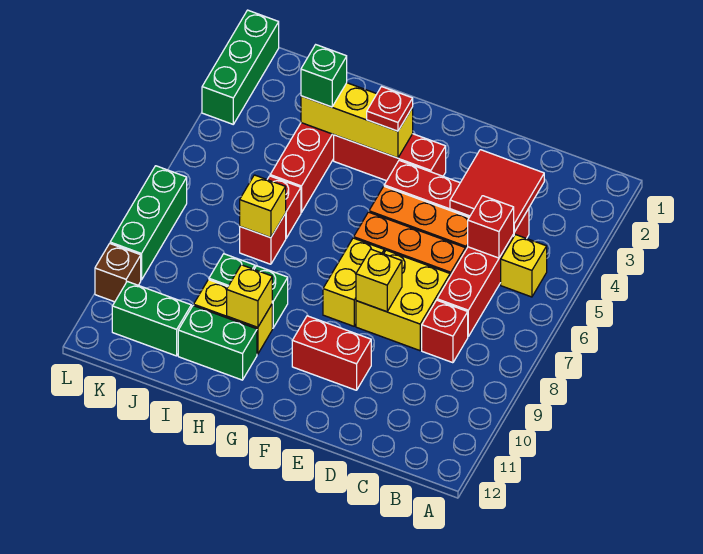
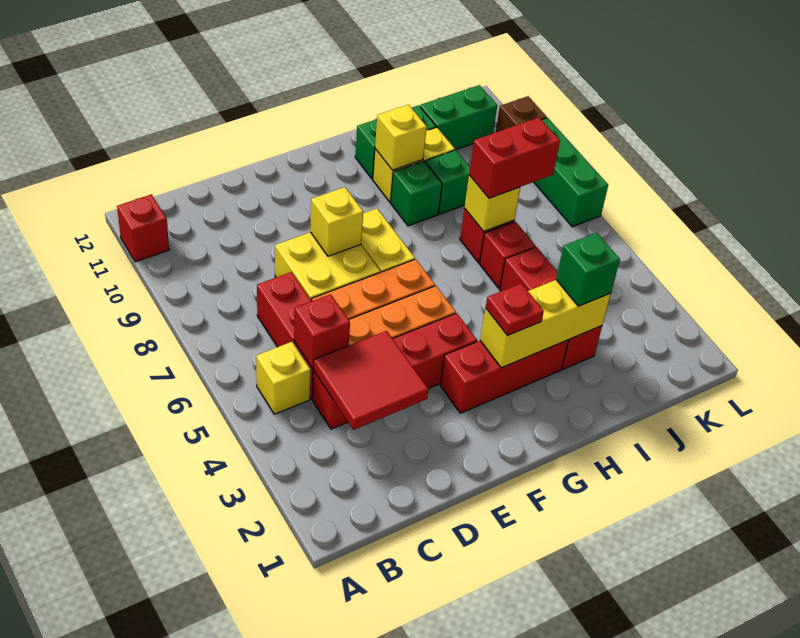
red 1x1 brick [422,300,468,363] -> red 1x1 brick moved to [117,194,169,262]
red 1x2 brick [292,316,371,390] -> red 1x2 brick moved to [469,118,560,198]
green 1x3 brick [202,10,279,124] -> none

